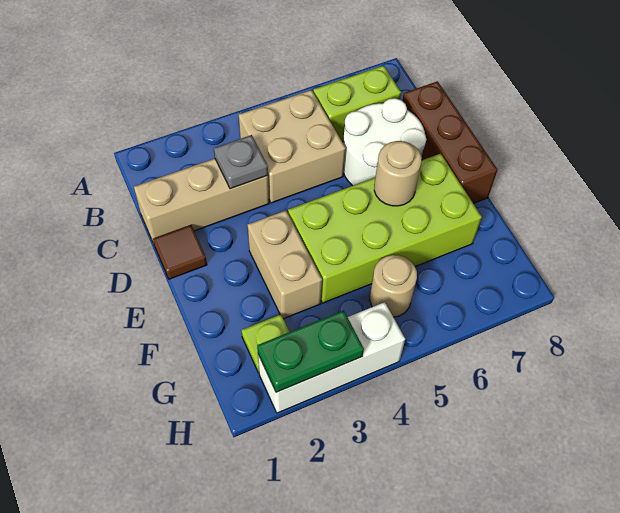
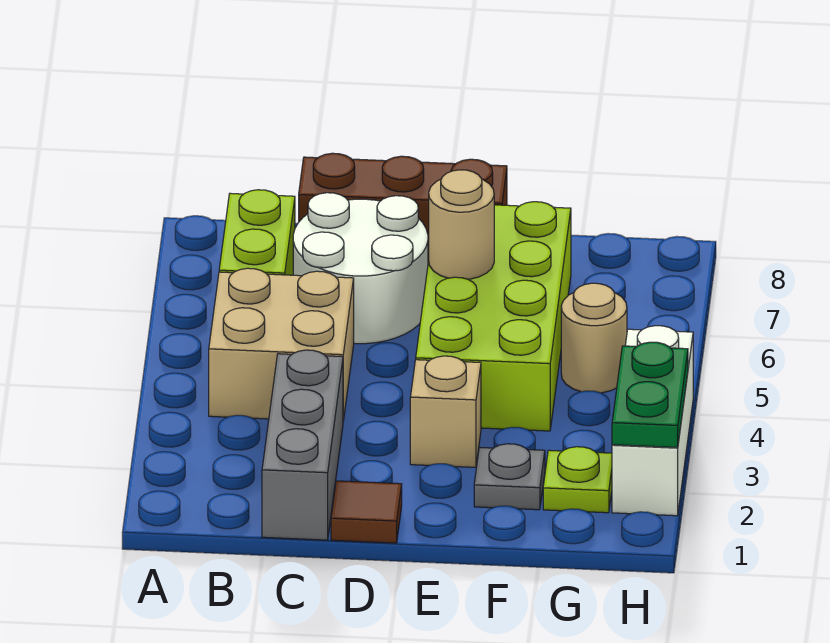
tan 1x3 brick [134,159,269,244] -> grey 1x3 brick [262,350,343,540]
grey 1x1 plate [214,135,268,189] -> grey 1x1 plate moved to [474,444,545,510]
tan 1x2 brick [247,210,322,319] -> tan 1x1 brick [410,356,481,467]

